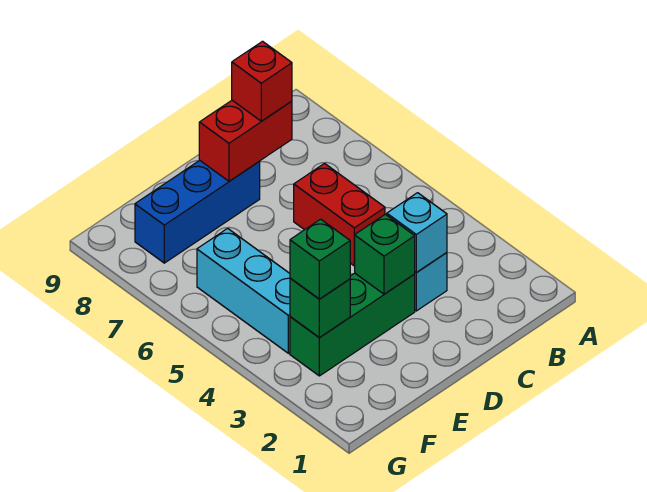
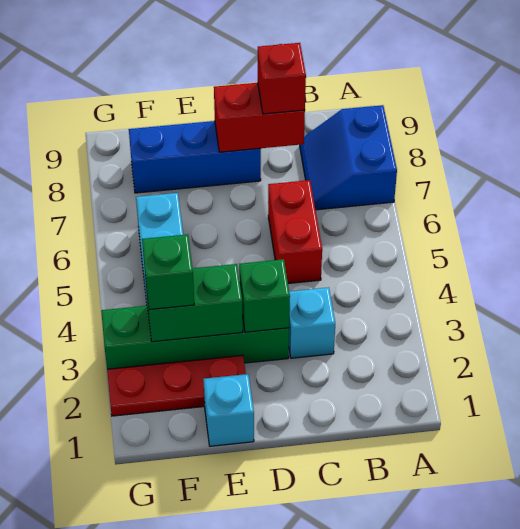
none -> blue 2x2 slope [300,105,397,210]
cyan 1x1 brick [387,193,447,273] -> cyan 1x1 brick moved to [203,374,254,446]
green 1x3 brick [290,273,415,376] -> green 1x4 brick [101,306,289,369]
none -> red 1x3 plate [107,355,246,416]
green 1x1 brick [290,278,350,338] -> green 1x2 brick [145,264,243,342]

